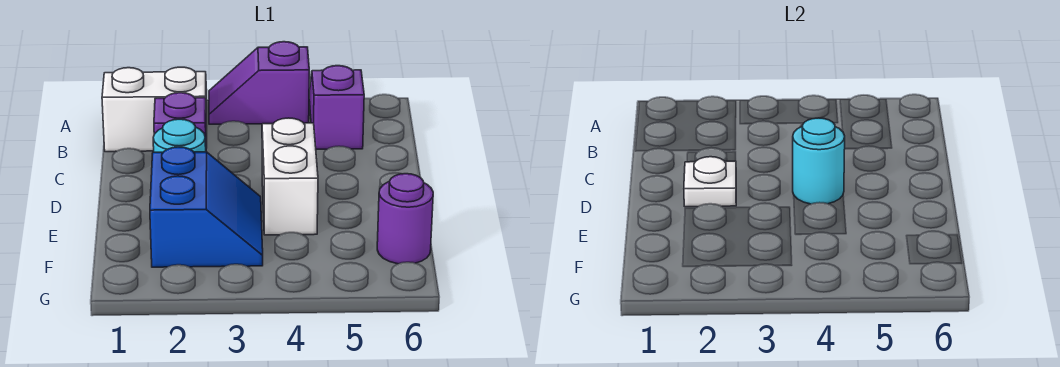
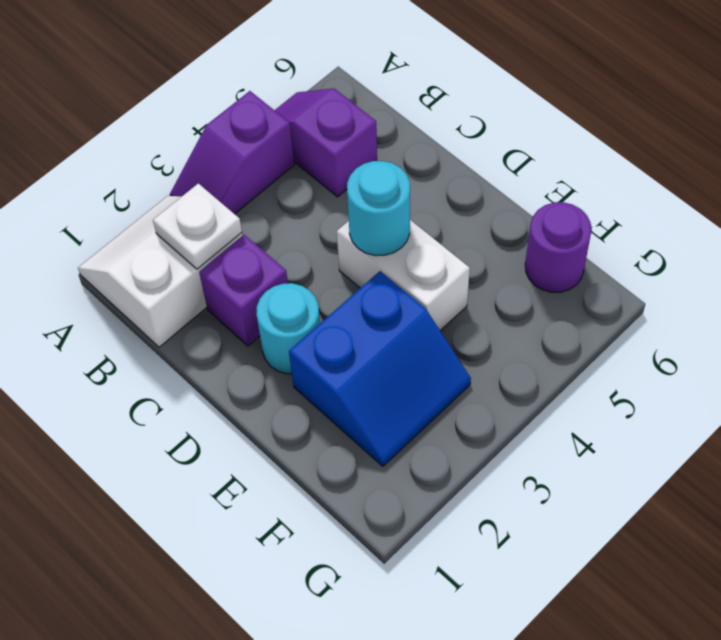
white 1x1 plate [684,157,736,207] -> white 1x1 plate moved to [153,183,242,269]
blue 2x2 slope [150,147,263,267] -> blue 2x2 slope turned to [289,271,471,466]

